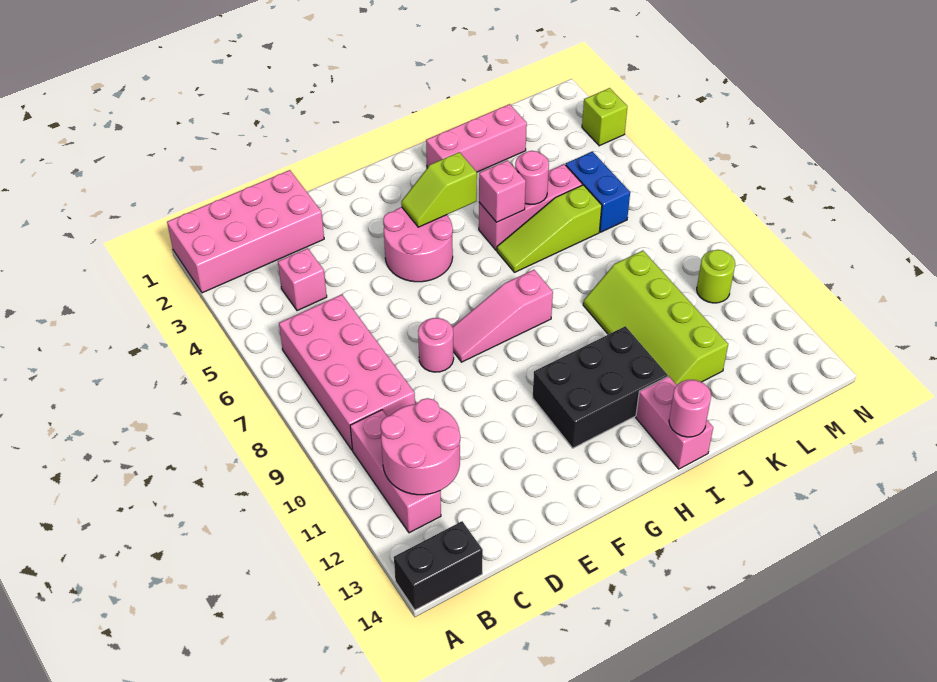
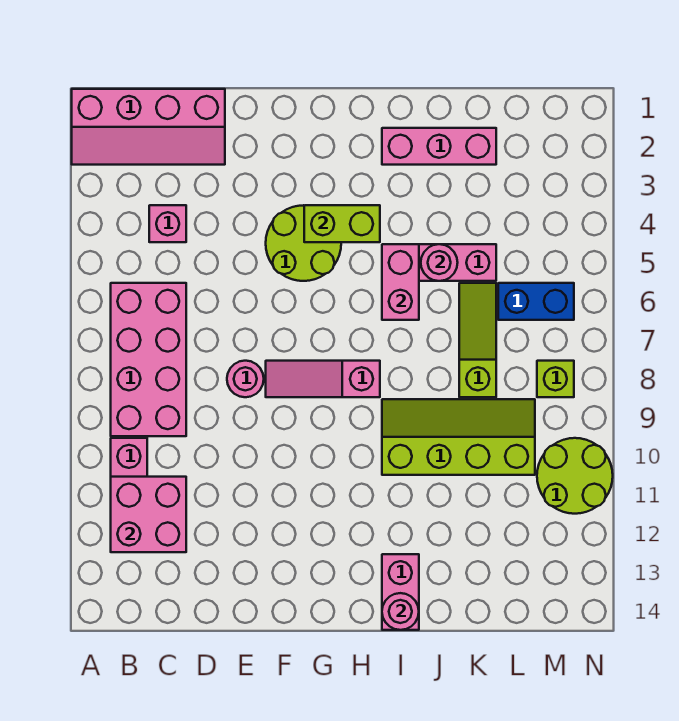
pink 2x4 brick [167,170,324,293] -> pink 2x4 slope [72,89,225,165]
black 1x2 brick [394,521,483,610] -> none
pink 2x2 round brick [381,398,460,495] -> pink 2x2 brick [111,477,186,552]
pink 2x2 round brick [383,207,453,282] -> lime 2x2 round brick [266,205,341,281]
lime 1x2 slope [401,152,477,227] -> lime 1x2 brick [304,205,380,242]
black 2x3 brick [533,326,668,448] -> none
pink 1x1 brick [479,160,526,222] -> pink 1x2 brick [382,244,419,320]
lime 1x3 slope [497,185,602,272] -> lime 1x3 slope turned to [459,283,496,397]
lime 2x4 slope [583,251,728,385] -> lime 2x4 slope turned to [382,399,535,475]
blue 1x2 brick [566,151,630,232] -> blue 1x2 brick turned to [498,283,574,320]
lime 1x1 round brick [697,250,735,303] -> lime 2x2 round brick [537,438,613,514]
lime 1x1 brick [582,88,627,146] -> lime 1x1 brick moved to [537,361,574,397]

